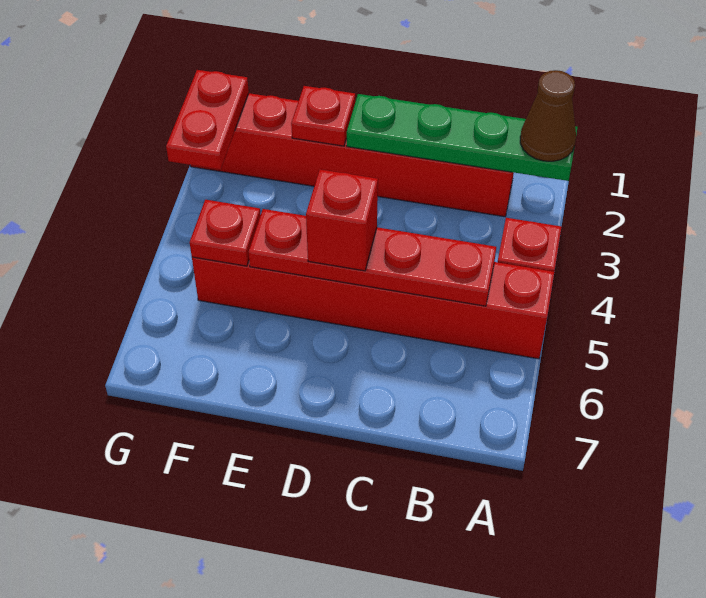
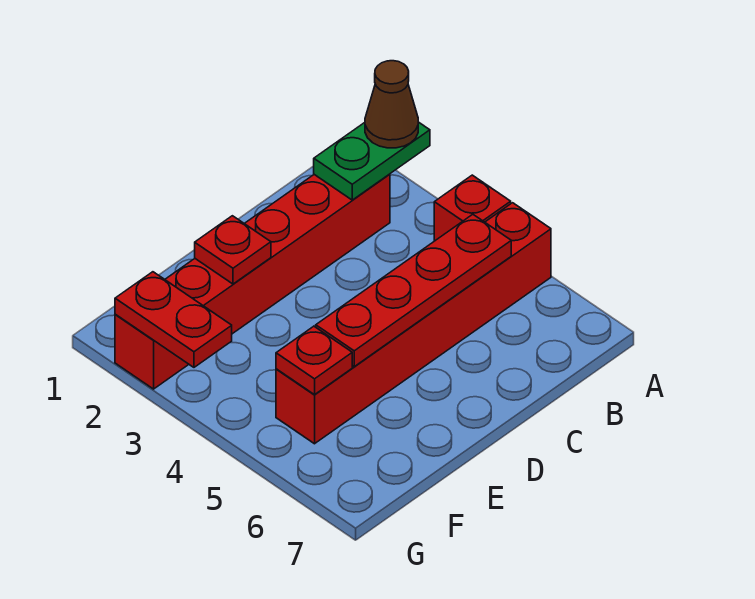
green 1x4 plate [347,94,578,181] -> green 1x2 plate [314,122,430,200]
red 1x1 brick [306,169,378,271] -> none

